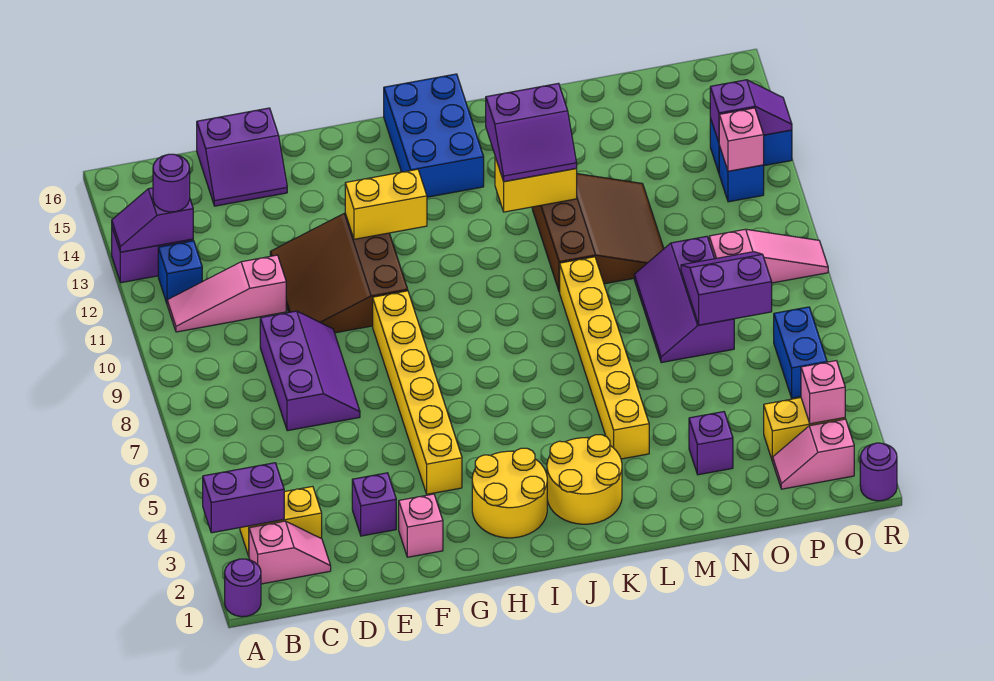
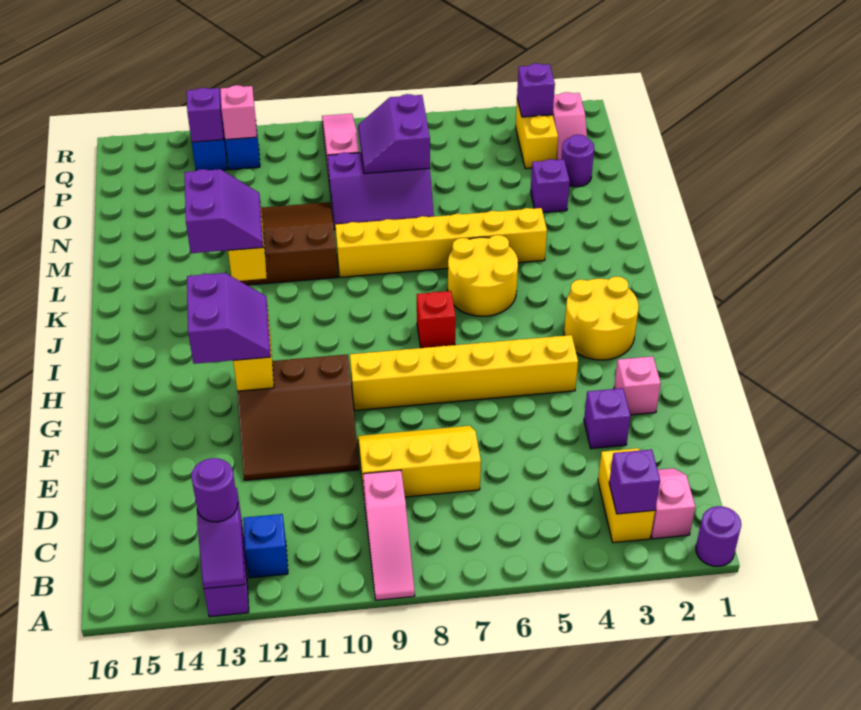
purple 1x2 brick [203,463,284,533] -> purple 1x1 brick [609,449,660,514]
pink 1x3 slope [167,255,286,332] -> pink 1x3 slope moved to [363,470,415,600]
purple 2x3 slope [260,311,360,431] -> yellow 2x3 slope [358,426,481,497]
purple 2x2 slope [197,108,287,206] -> purple 2x2 slope moved to [187,273,271,364]
none -> red 1x1 brick [417,291,456,348]
blue 2x3 brick [384,74,484,197] -> none
yellow 2x2 round brick [547,435,622,524] -> yellow 2x2 round brick moved to [448,235,518,316]
pink 1x1 brick [801,361,845,424] -> purple 1x1 brick [517,63,555,117]
blue 1x2 brick [774,307,827,398] -> none
purple 1x1 round brick [860,443,897,501] -> purple 1x1 round brick moved to [561,135,594,187]

